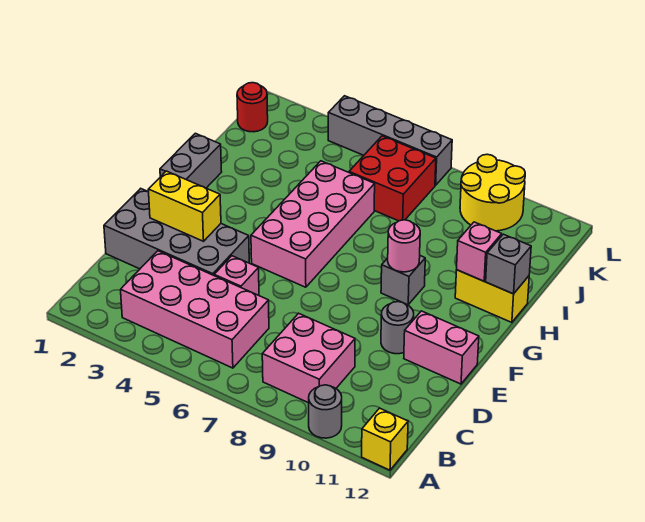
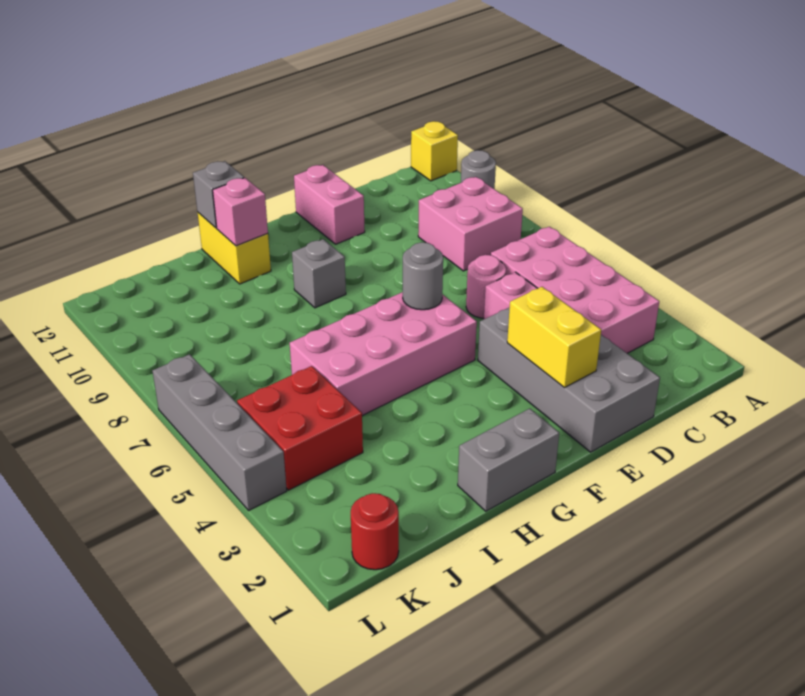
grey 1x1 round brick [381,302,414,354] -> grey 1x1 round brick moved to [403,242,443,310]
pink 1x1 round brick [388,220,420,272] -> pink 1x1 round brick moved to [466,255,506,318]
red 2x2 brick [349,136,436,221] -> red 2x2 brick moved to [237,366,363,490]
yellow 2x2 round brick [460,154,525,231] -> none

